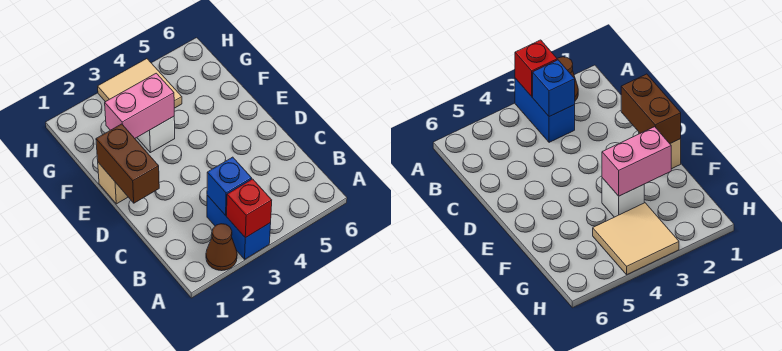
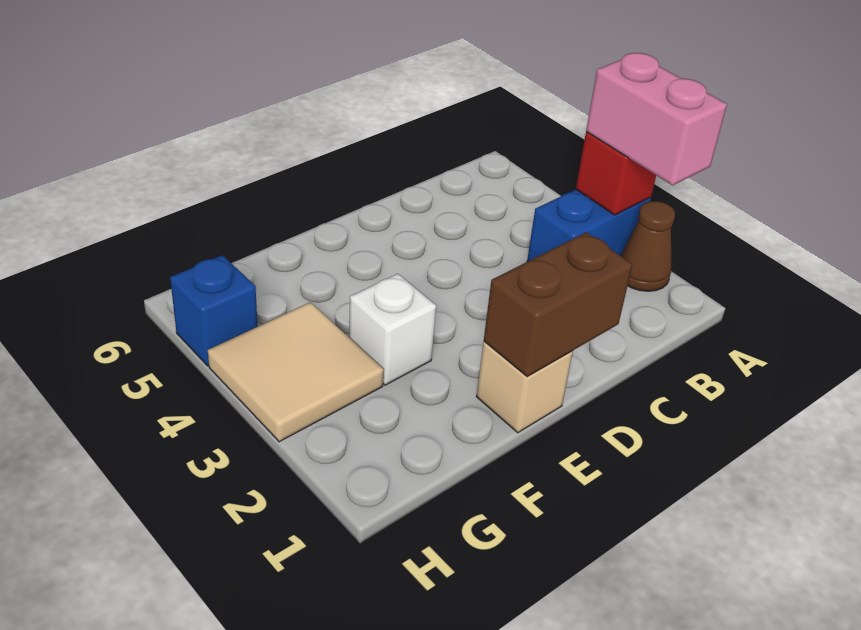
blue 1x1 brick [207,157,252,215] -> blue 1x1 brick moved to [170,255,258,366]
pink 1x2 brick [105,73,174,138] -> pink 1x2 brick moved to [586,53,727,185]

